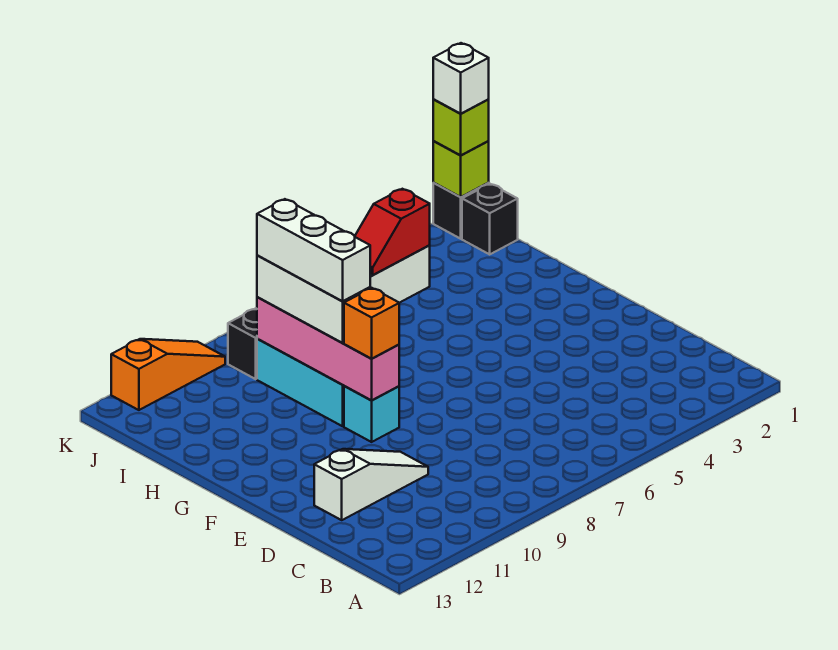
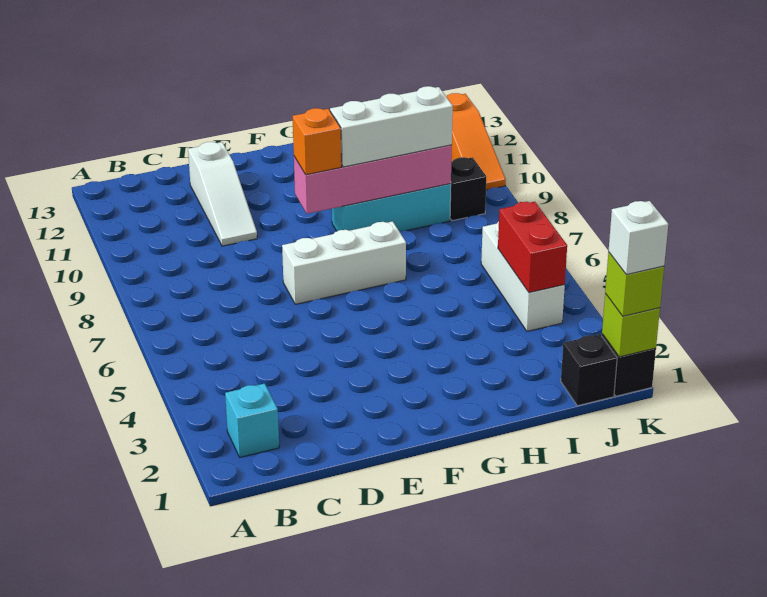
cyan 1x1 brick [344,386,399,442] -> cyan 1x1 brick moved to [225,384,279,457]
white 1x3 brick [257,199,370,301] -> white 1x3 brick moved to [282,221,406,304]
red 1x2 slope [355,189,430,275] -> red 1x2 brick [498,202,567,293]

